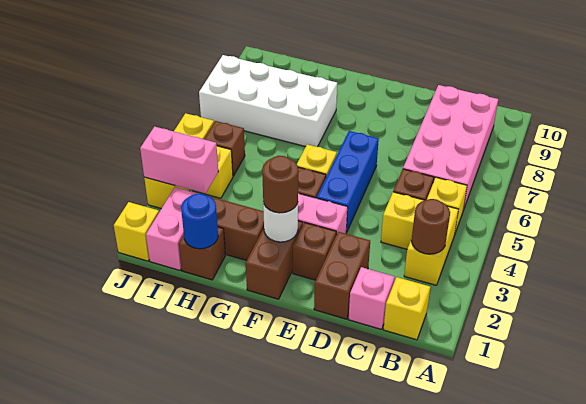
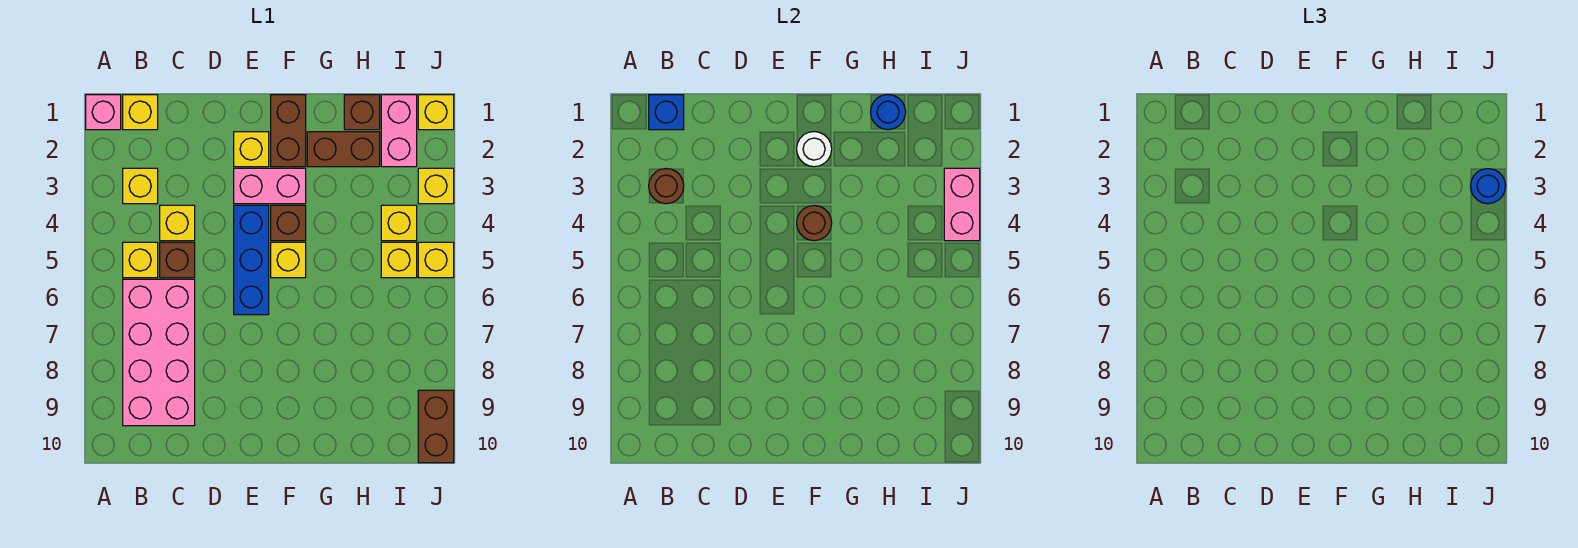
none -> blue 1x1 brick [649,95,684,130]
yellow 1x2 brick [404,206,459,285] -> yellow 1x1 brick [123,168,158,204]
pink 1x1 brick [349,267,395,329] -> pink 1x1 brick moved to [86,95,121,130]
brown 1x2 brick [314,232,370,319] -> brown 1x2 brick moved to [418,390,454,463]
brown 1x1 brick [293,223,336,280] -> yellow 1x1 brick [234,132,269,167]
brown 1x1 round brick [262,156,298,213] -> brown 1x1 round brick moved to [797,206,832,241]
white 2x4 brick [199,55,337,147] -> none
pink 1x2 brick [140,127,218,194] -> pink 1x2 brick turned to [944,168,980,241]
brown 1x1 brick [204,121,245,176] -> yellow 1x1 brick [381,242,417,278]
none -> blue 1x1 round brick [1470,169,1506,204]

